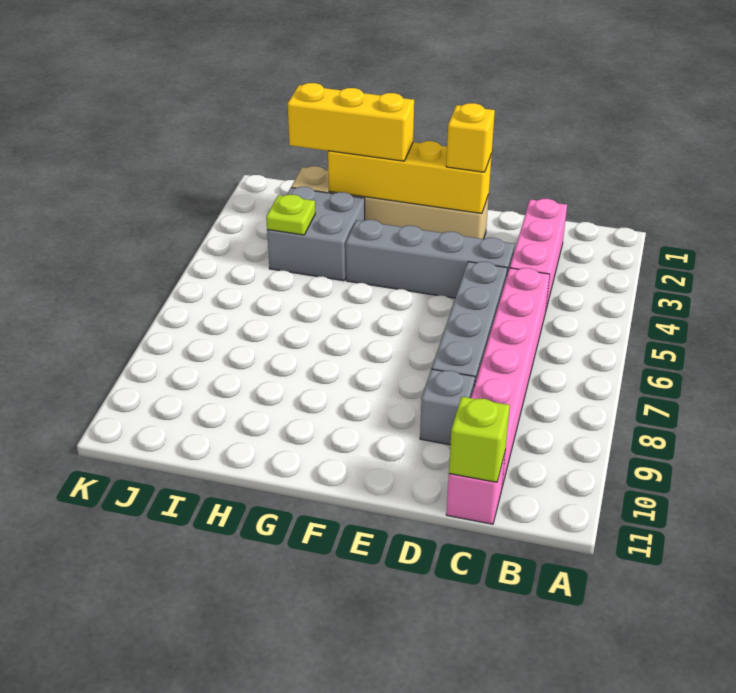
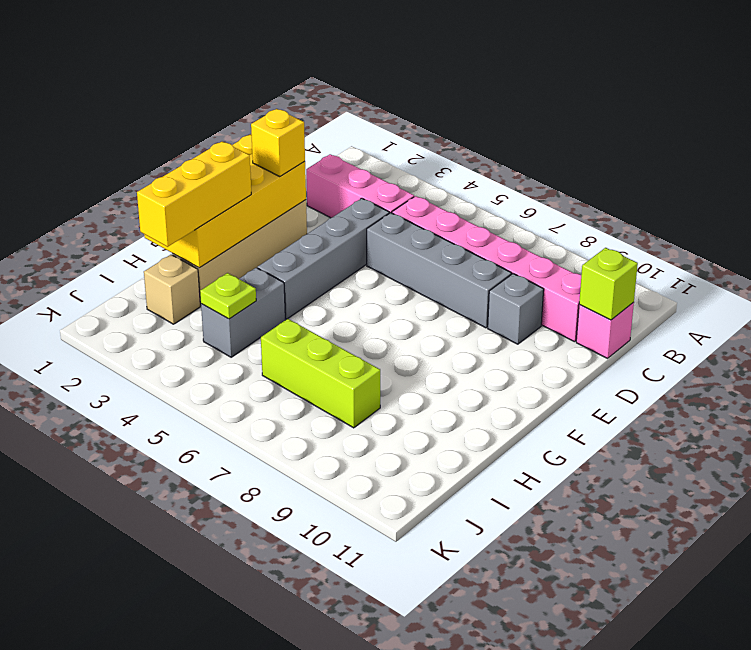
yellow 1x4 brick [328,141,492,214] -> yellow 2x4 brick [144,134,306,268]
grey 2x2 brick [267,187,365,281] -> grey 1x2 brick [201,268,285,357]
none -> lime 1x3 brick [261,319,380,428]

